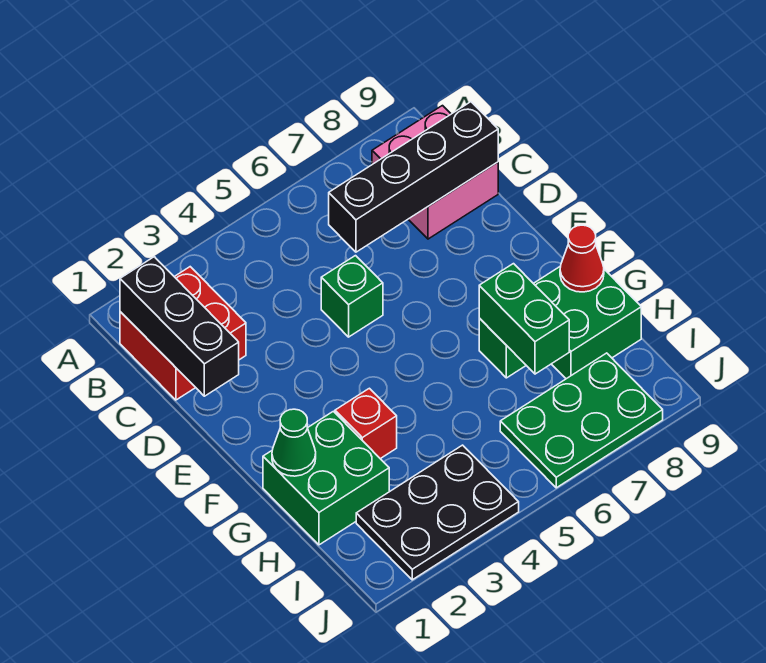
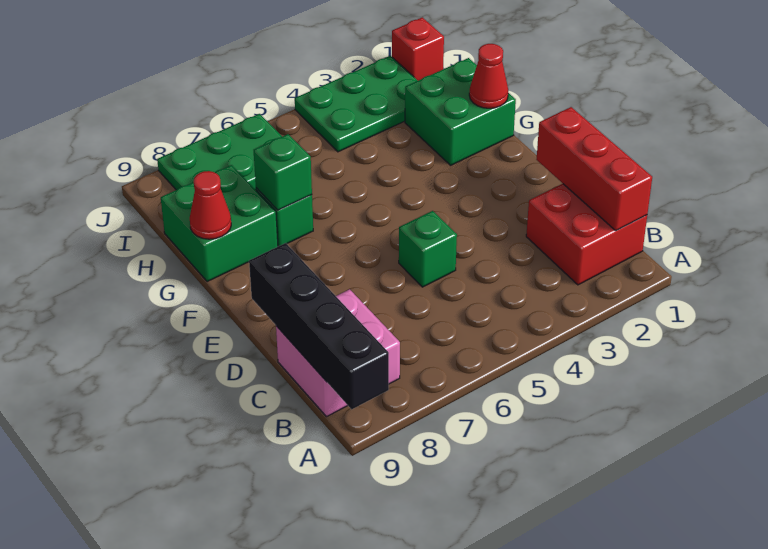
black 1x3 brick [120,257,239,396] -> red 1x3 brick [536,107,652,231]
black 1x4 brick [329,102,498,252] -> black 1x4 brick turned to [249,243,389,409]
green 1x1 cone [272,409,316,476] -> red 1x1 cone [469,44,508,108]
red 1x1 brick [335,388,397,459] -> red 1x1 brick moved to [392,17,444,81]
green 1x2 brick [479,264,569,374] -> green 1x1 brick [254,134,312,210]
black 2x3 plate [356,445,519,580] -> green 2x3 plate [295,56,418,152]

